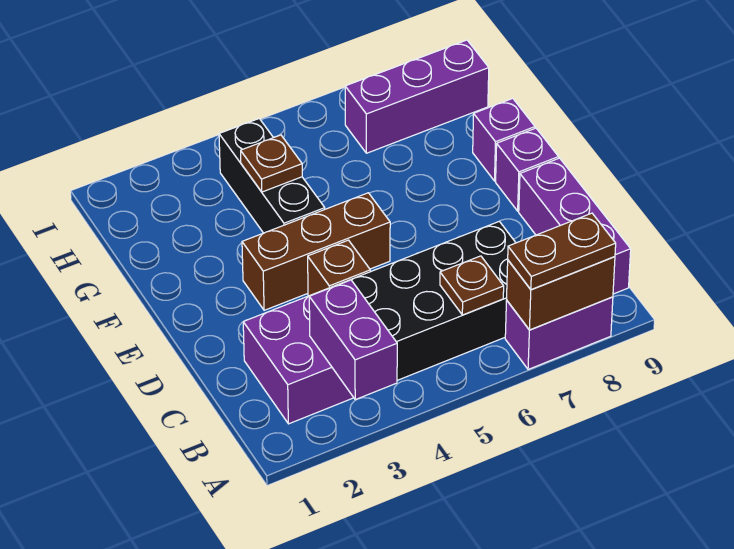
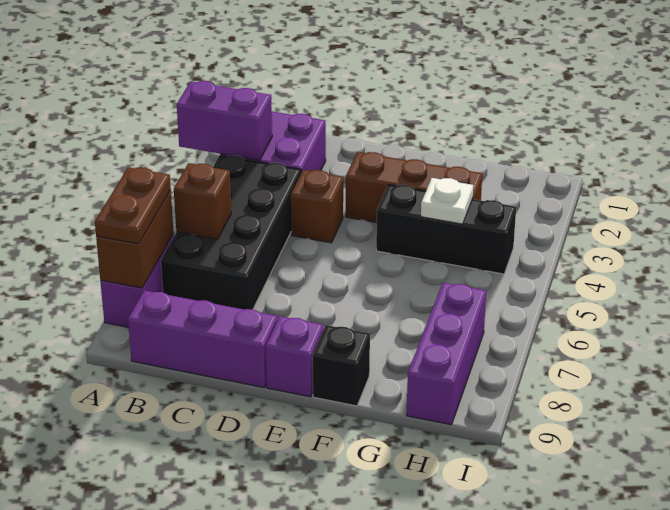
brown 1x1 plate [440,256,504,315] -> brown 1x1 brick [174,163,231,239]
brown 1x3 brick [242,193,390,310] -> brown 1x3 brick turned to [346,152,482,223]
purple 1x1 brick [473,98,535,181] -> black 1x1 brick [313,325,370,406]
brown 1x1 plate [241,135,302,192] -> white 1x1 plate [421,178,473,224]

